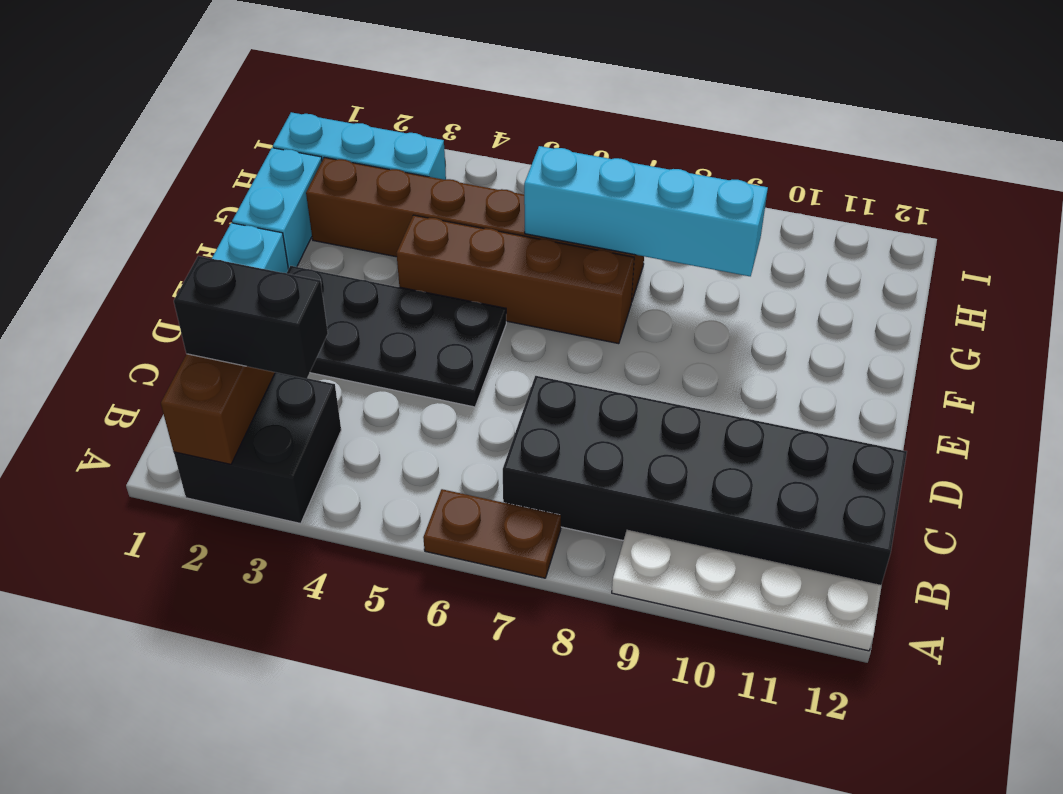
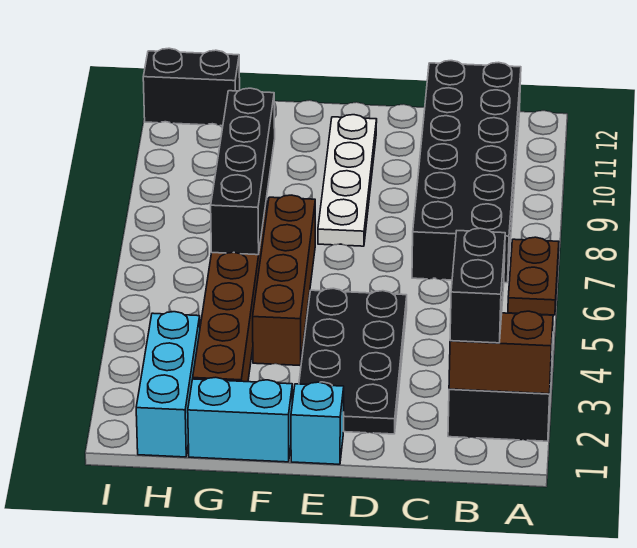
white 1x4 plate [612,530,882,651] -> white 1x4 plate moved to [318,115,377,246]
cyan 1x4 brick [524,146,768,276] -> black 1x4 brick [211,88,275,255]
none -> black 1x2 brick [143,48,240,126]

